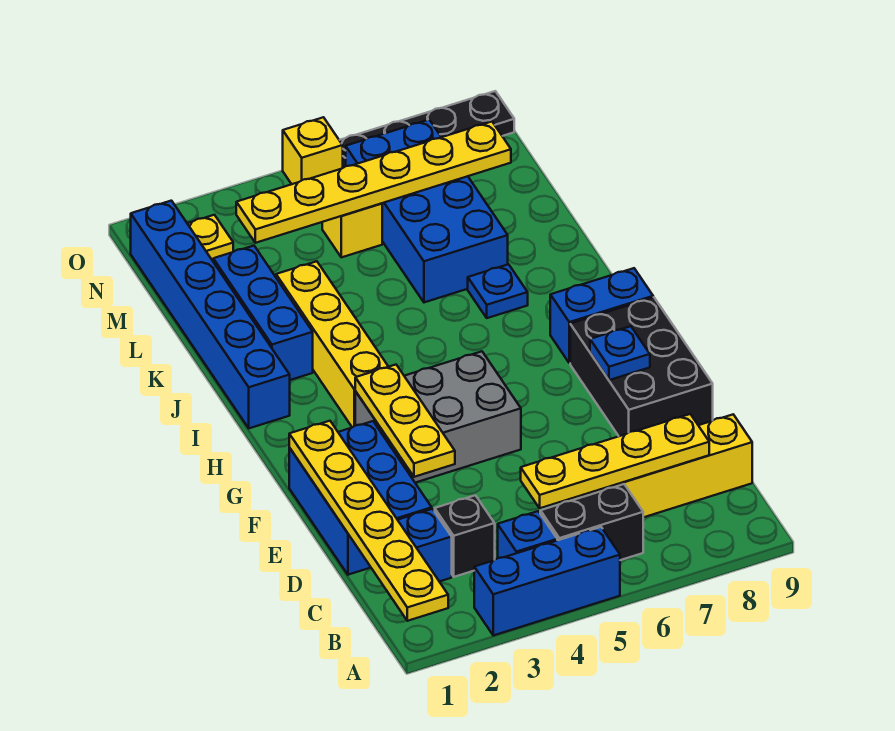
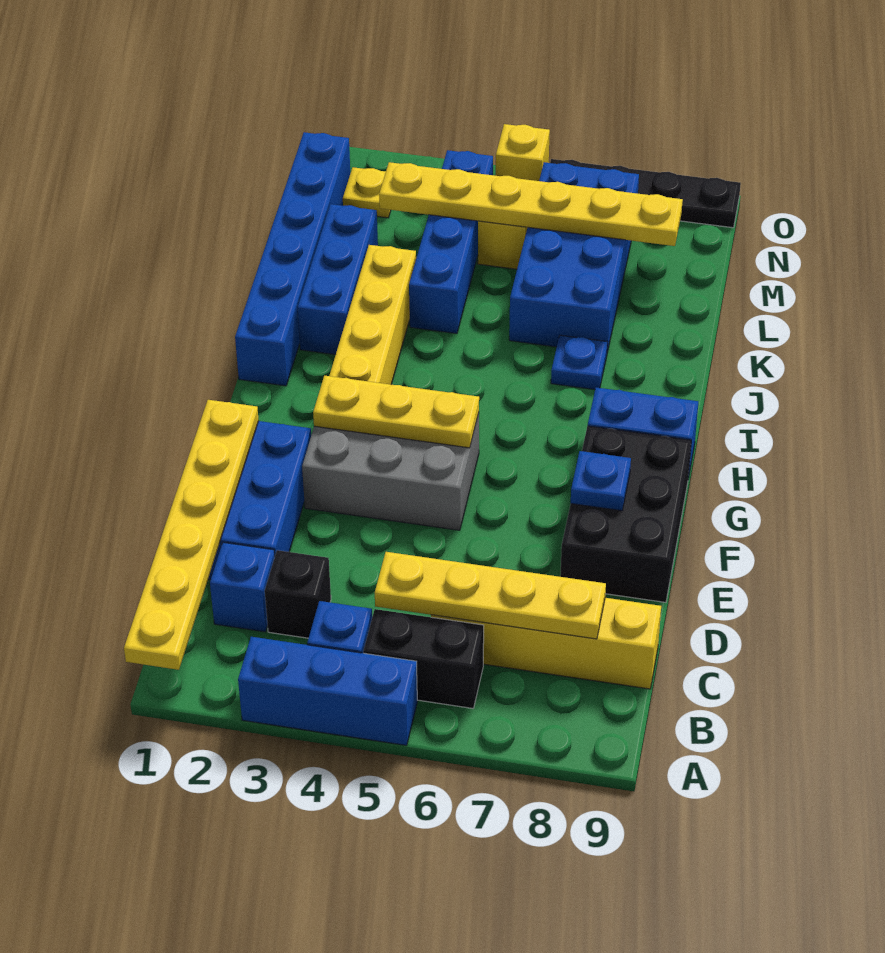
yellow 1x3 plate [355,365,455,477] -> yellow 1x3 plate turned to [313,376,479,448]
none -> blue 1x4 brick [409,150,493,334]

